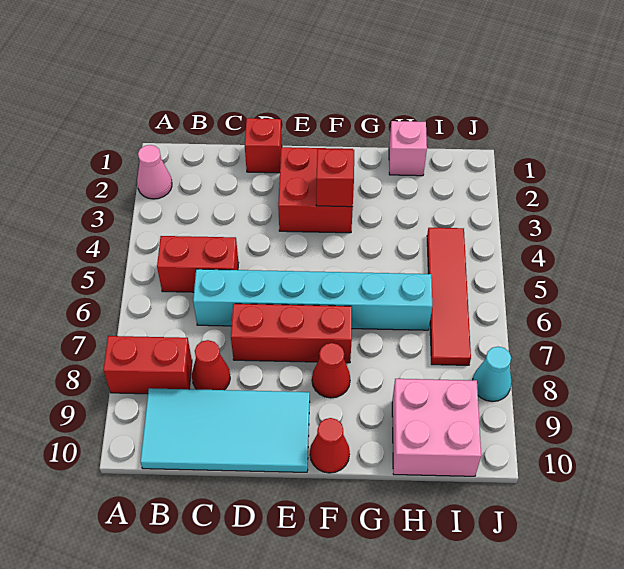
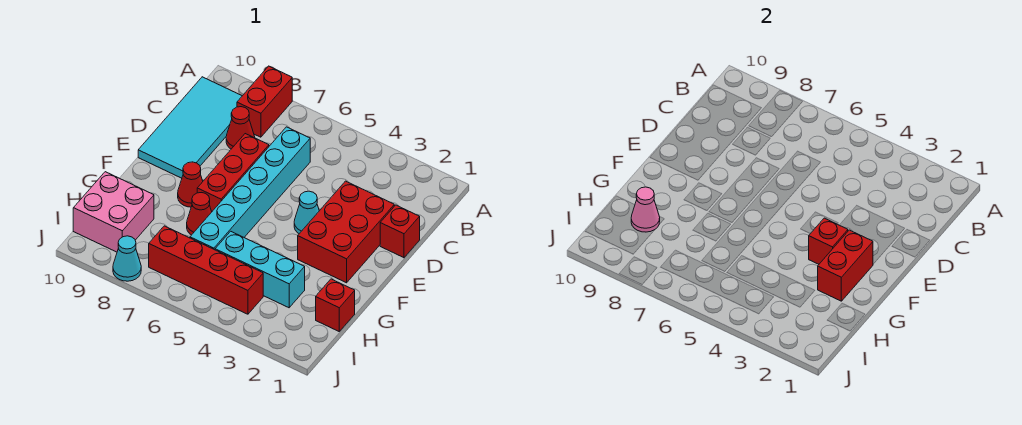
pink 1x1 cone [137,145,172,199] -> pink 1x1 cone moved to [631,187,660,232]
red 1x2 brick [157,236,239,292] -> red 1x2 brick moved to [818,230,873,301]
red 2x2 brick [278,147,353,233] -> red 2x3 brick [298,181,394,283]
none -> cyan 1x1 cone [294,191,319,234]
red 1x1 cone [310,418,350,473] -> red 1x1 cone moved to [187,193,212,235]
pink 1x1 brick [389,121,427,176] -> red 1x1 brick [316,279,355,331]
none -> cyan 1x3 brick [215,231,305,308]
red 1x4 tile [427,228,471,365] -> red 1x4 brick [149,226,263,314]

